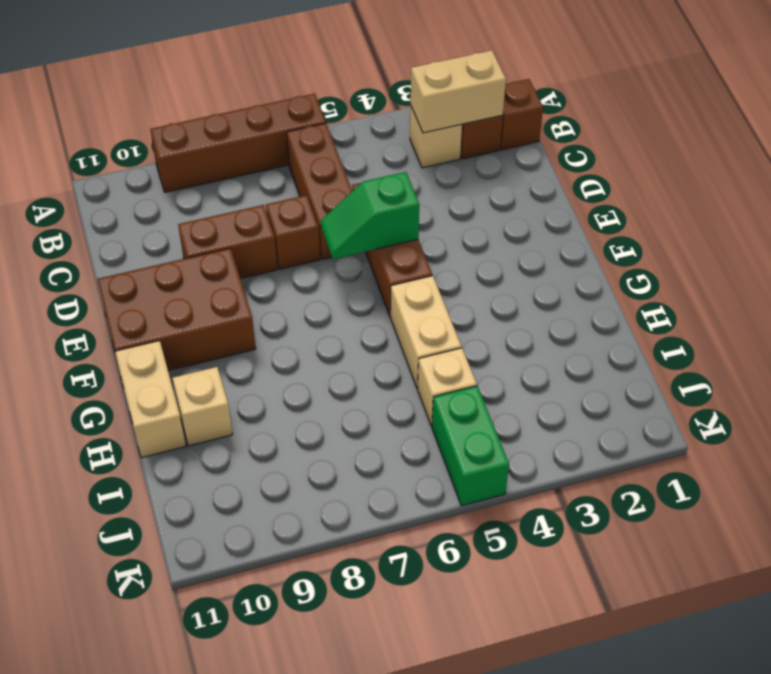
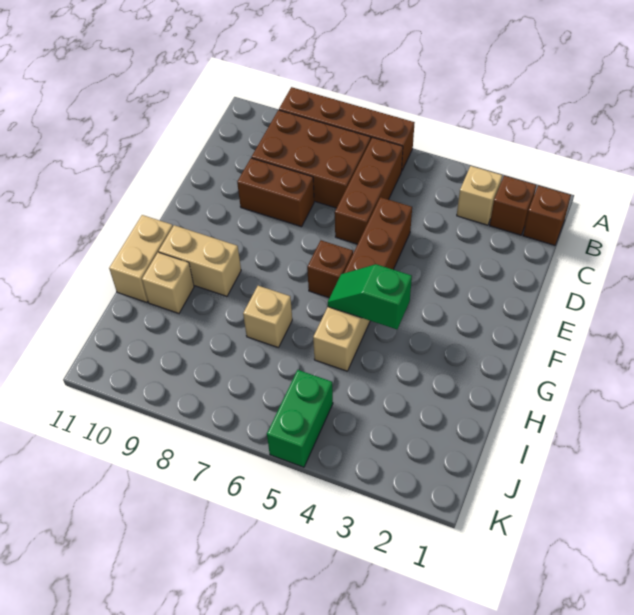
tan 1x2 brick [411,50,506,133] -> tan 1x2 brick moved to [159,225,241,296]
brown 1x1 brick [266,195,320,269] -> brown 1x1 brick moved to [307,240,353,298]
green 1x2 slope [321,172,419,259] -> green 1x2 slope moved to [328,264,412,329]
brown 2x3 brick [97,248,256,370] -> brown 2x3 brick moved to [252,110,371,208]
tan 1x1 brick [418,348,477,426] -> tan 1x1 brick moved to [243,286,292,348]

